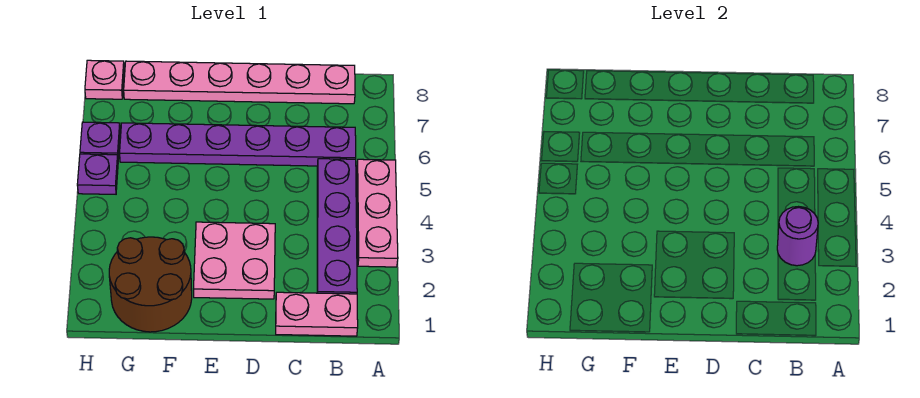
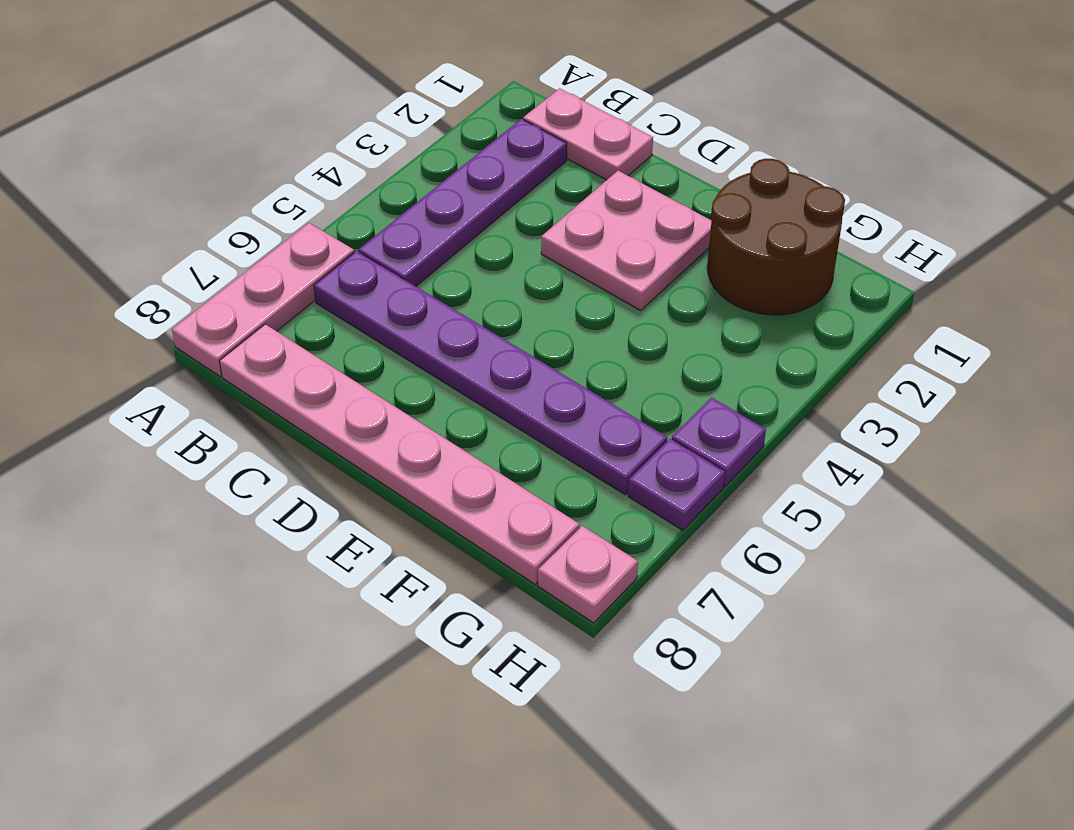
pink 1x3 plate [357,159,398,267] -> pink 1x3 plate moved to [172,223,354,377]
purple 1x1 round brick [777,207,818,266] -> none

